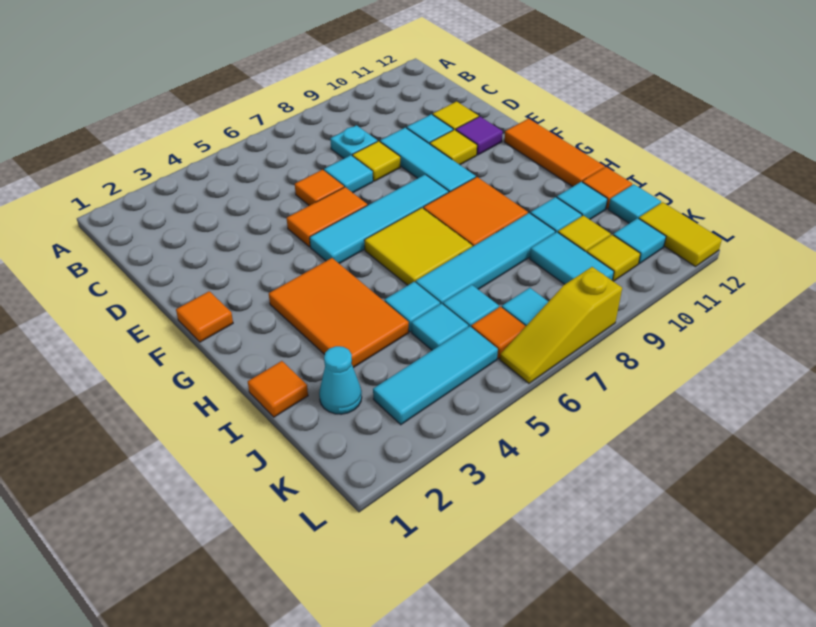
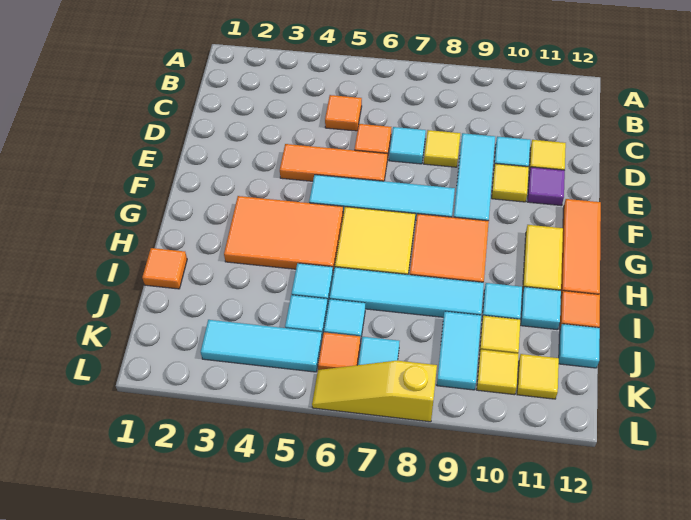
cyan 1x1 plate [330,125,378,158] -> none
orange 1x2 tile [287,187,367,247] -> orange 1x3 tile [280,144,387,181]
orange 1x1 tile [176,291,233,342] -> orange 1x1 tile moved to [325,95,362,131]
orange 2x3 tile [269,258,409,368] -> orange 2x3 tile turned to [224,196,343,272]
cyan 1x1 cone [319,346,362,414] -> none
cyan 1x1 tile [613,218,666,264] -> yellow 1x1 tile [517,354,559,399]
yellow 1x2 tile [639,202,722,267] -> yellow 1x2 tile moved to [523,225,563,291]

